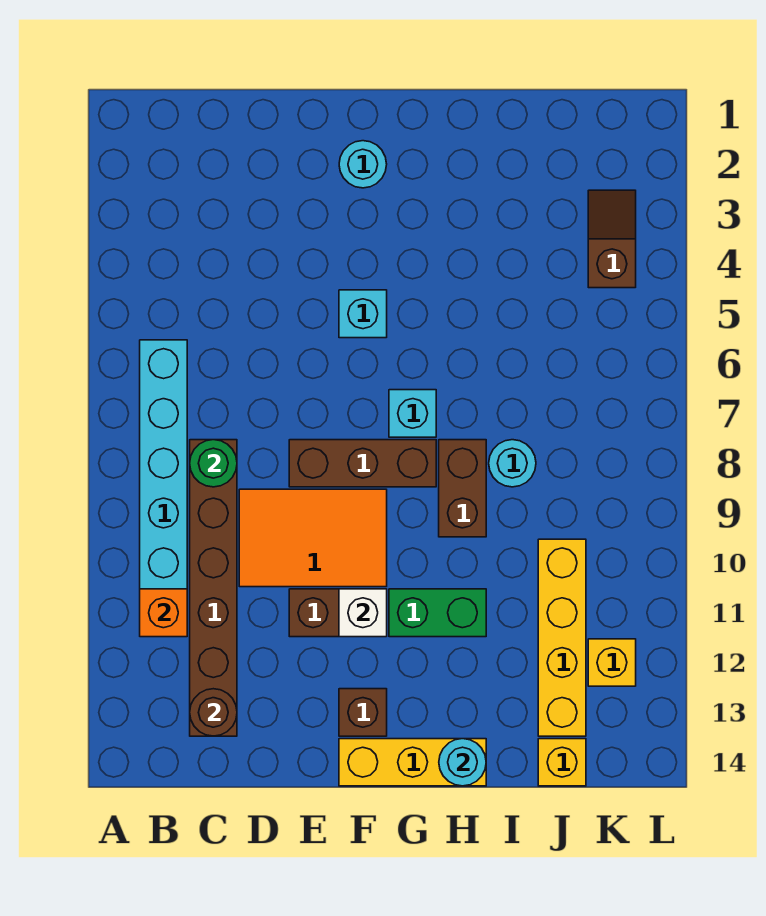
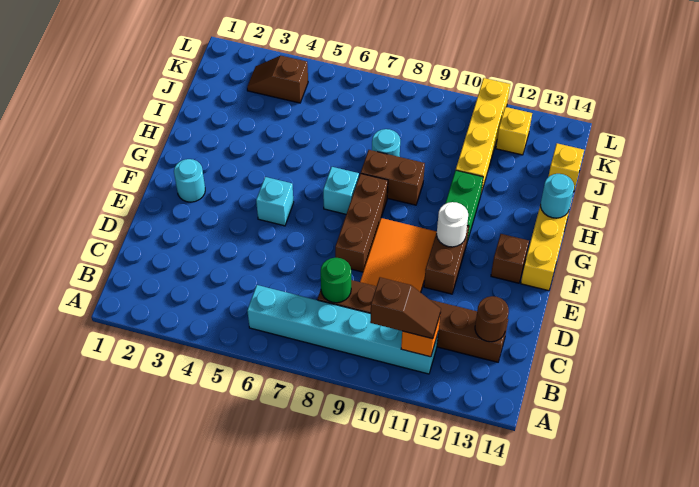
none -> brown 1x2 slope [370,277,441,339]
white 1x1 brick [339,589,387,637] -> white 1x1 round brick [437,202,468,247]
yellow 1x4 brick [538,539,586,736] -> yellow 1x4 brick turned to [456,78,510,193]

